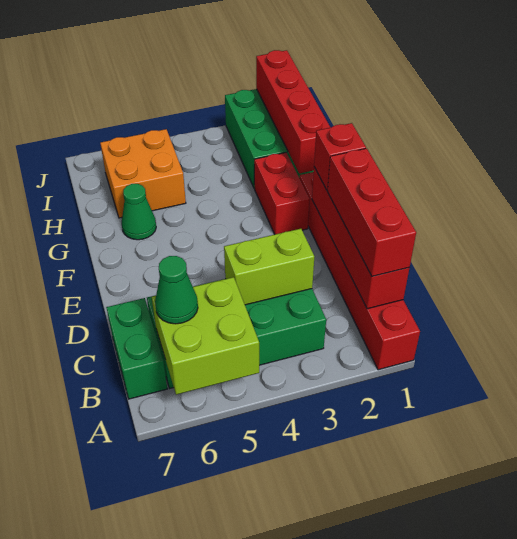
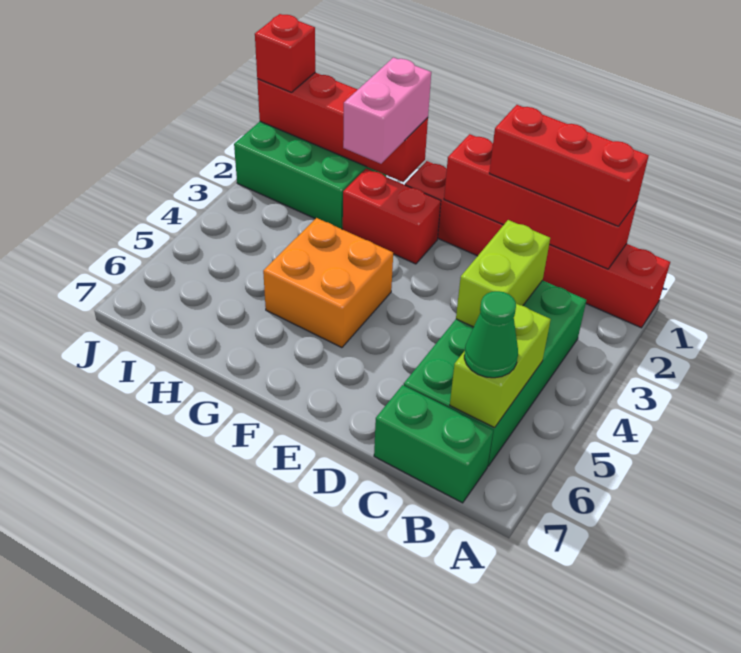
lime 2x2 brick [152,277,259,395] -> lime 1x2 brick [450,304,551,428]
red 1x1 brick [314,123,366,190] -> red 1x1 brick moved to [255,14,315,92]
none -> pink 1x2 brick [343,58,431,164]
green 1x1 cone [122,184,156,240] -> none
orange 2x2 brick [100,129,186,218] -> orange 2x2 brick moved to [263,218,393,348]

